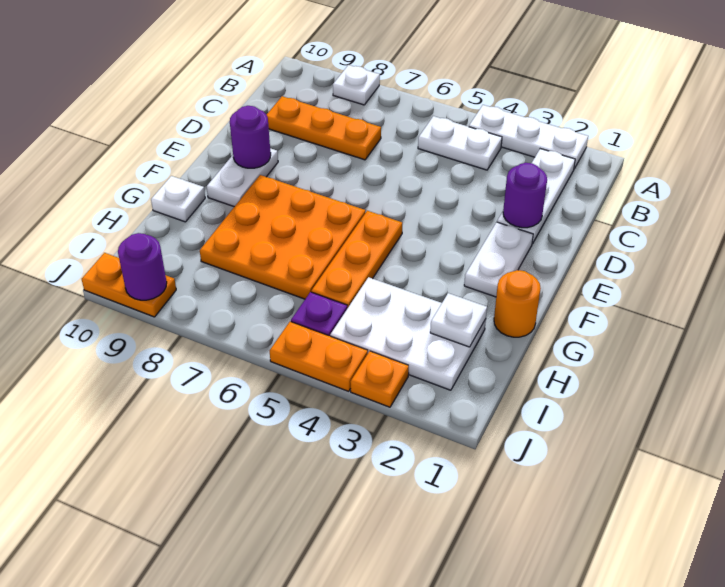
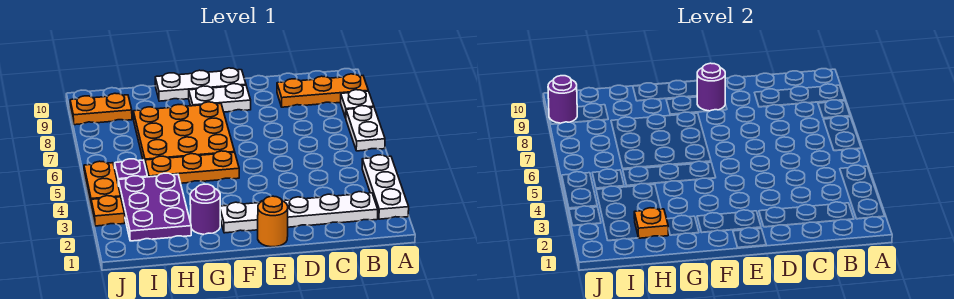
white 1x2 plate [418,116,502,170] -> white 1x2 plate moved to [346,106,385,151]
orange 1x3 plate [267,96,381,160] -> orange 1x3 plate turned to [277,74,368,107]
purple 1x1 round brick [503,163,547,228] -> purple 1x1 round brick moved to [190,184,220,234]
orange 1x1 round brick [494,270,541,337] -> orange 1x1 round brick moved to [258,196,288,247]
white 1x1 plate [151,176,205,222] -> white 1x3 plate [155,68,246,101]
white 2x3 plate [330,277,486,390] -> purple 2x3 plate [118,173,191,241]
white 1x1 plate [430,293,487,347] -> orange 1x1 plate [634,208,668,238]
orange 1x2 plate [82,253,176,317] -> orange 1x2 plate turned to [70,93,132,125]

